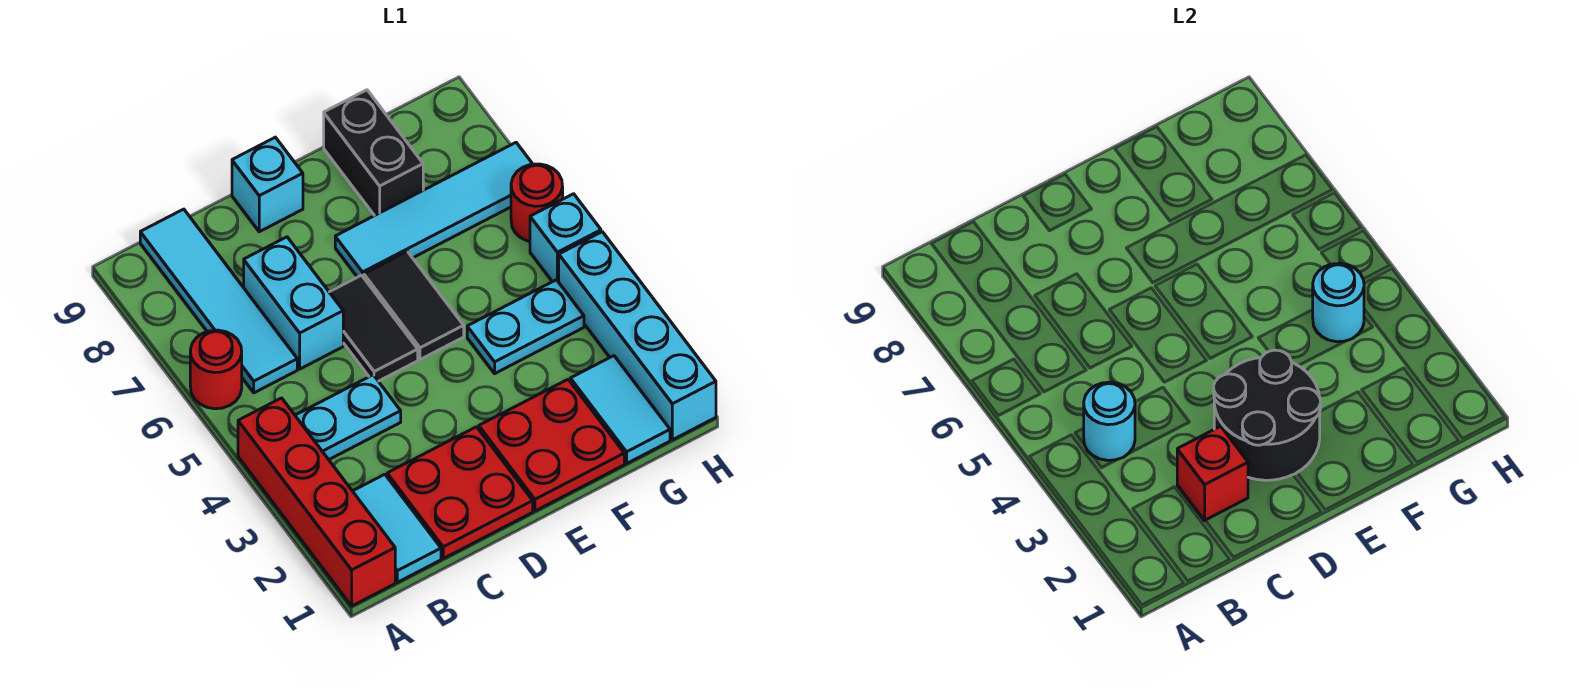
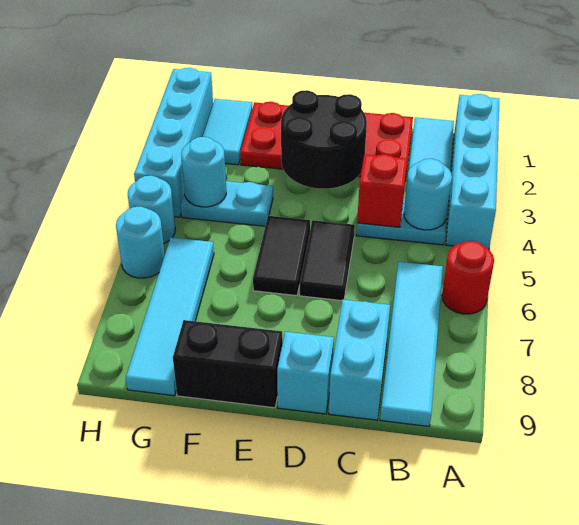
red 1x4 brick [238,398,395,606] -> cyan 1x4 brick [446,94,500,249]
red 1x1 brick [1177,426,1248,521] -> red 1x1 brick moved to [357,154,407,227]
cyan 1x2 brick [244,237,343,369] -> cyan 1x2 brick moved to [329,300,390,420]
cyan 1x4 tile [335,143,532,278] -> cyan 1x4 tile turned to [126,237,214,396]
black 1x2 brick [324,90,423,216] -> black 1x2 brick turned to [173,320,283,408]
cyan 1x1 brick [530,194,601,282] -> cyan 1x1 round brick [128,176,175,244]
red 1x1 round brick [511,164,563,241] -> cyan 1x1 round brick [116,206,165,278]

